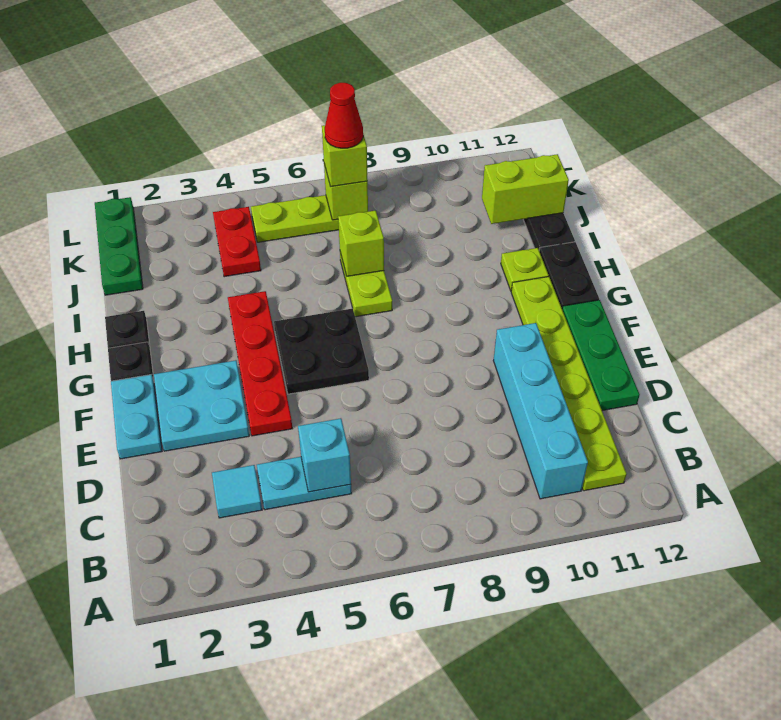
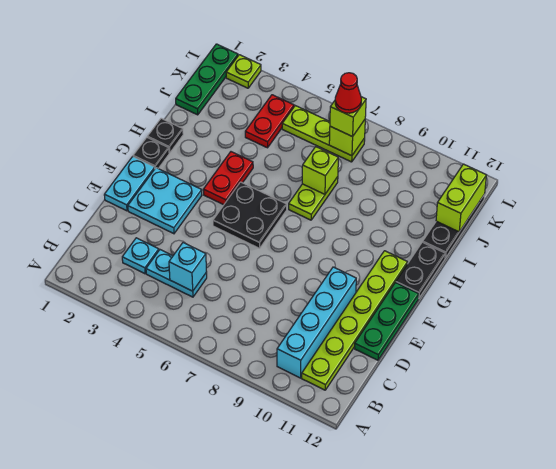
cyan 1x1 tile [212,465,262,518] -> cyan 1x1 plate [122,238,159,274]
red 1x4 plate [228,291,292,436] -> red 1x2 plate [203,152,253,205]
lime 1x1 plate [501,248,549,290] -> lime 1x1 plate moved to [226,55,261,88]
lime 1x2 brick [482,154,569,224] -> lime 1x2 brick turned to [436,164,486,232]

